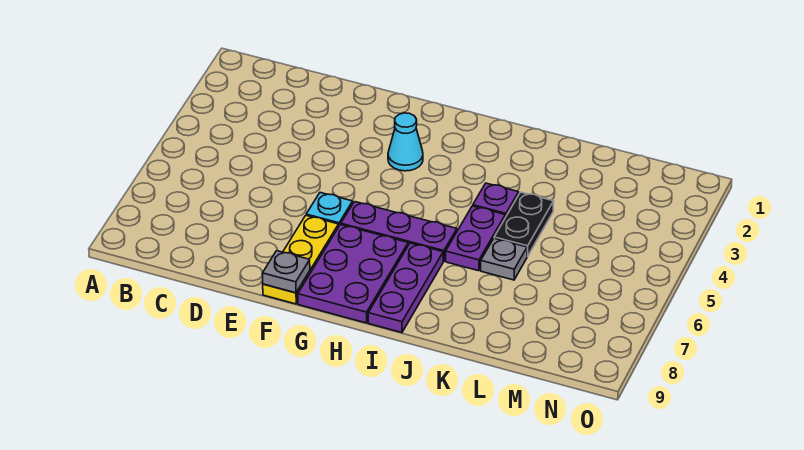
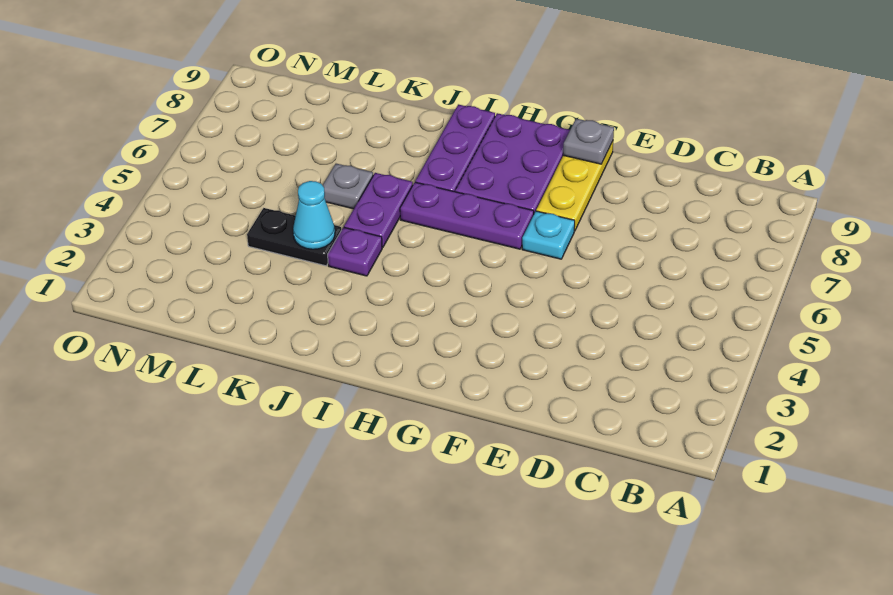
cyan 1x1 cone [388,113,423,171] -> cyan 1x1 cone moved to [293,181,335,249]
black 1x2 plate [494,192,554,257] -> black 1x2 plate turned to [247,208,341,266]

